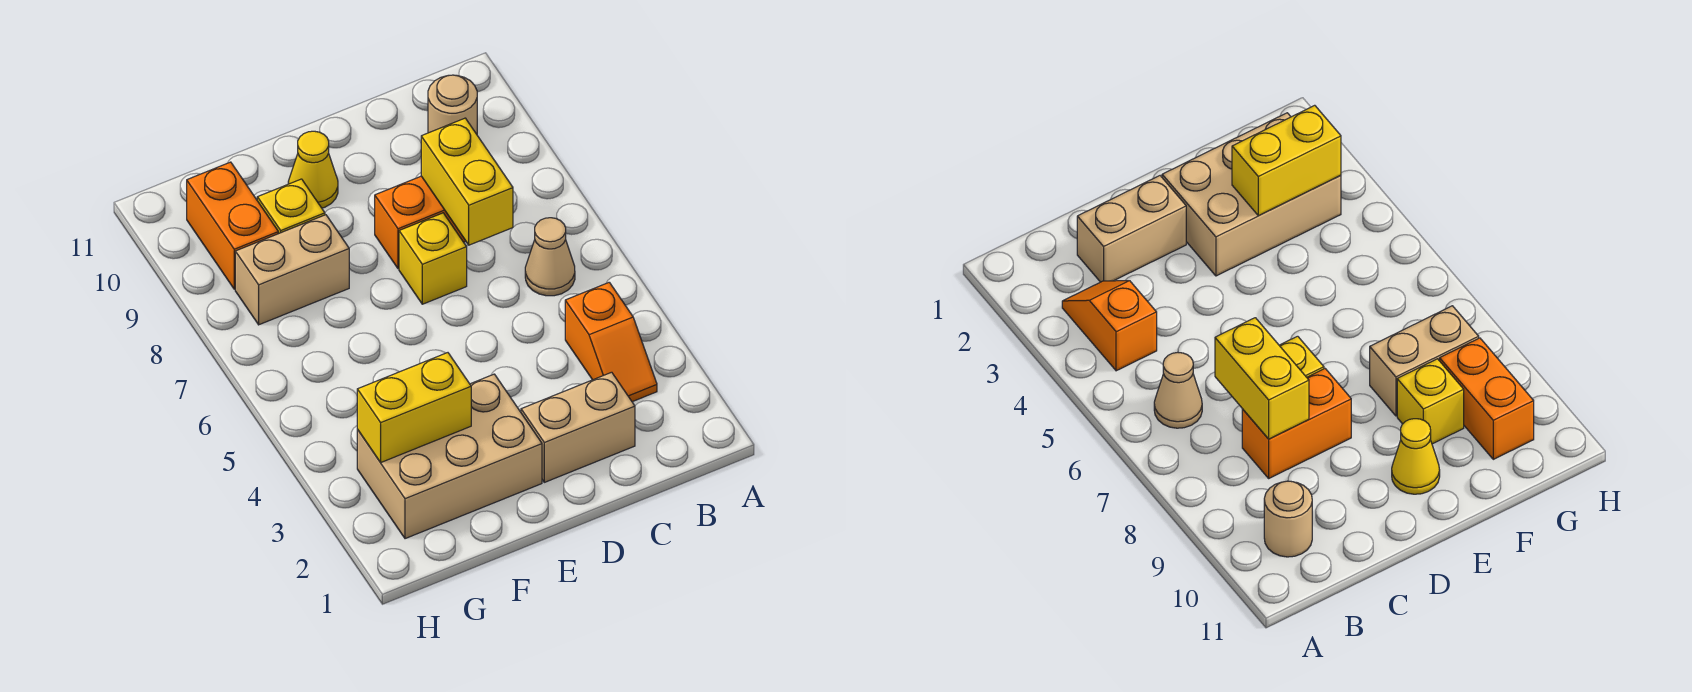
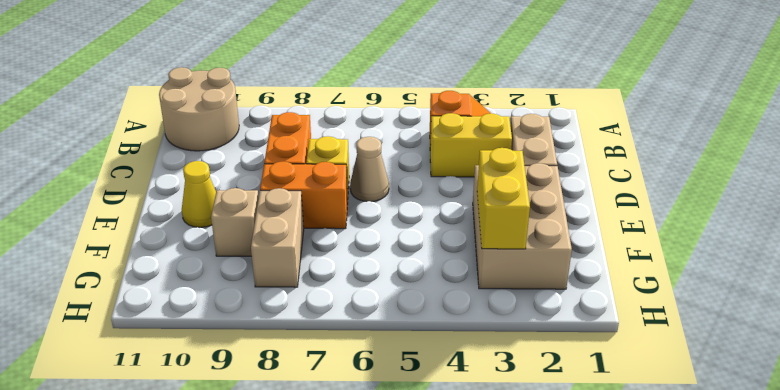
tan 1x1 cone [525,218,575,296] -> tan 1x1 cone moved to [350,137,389,202]
tan 1x1 round brick [428,75,477,134] -> tan 2x2 round brick [159,67,239,151]
yellow 1x2 brick [421,118,513,245] -> yellow 1x2 brick moved to [430,113,512,177]
yellow 1x1 brick [257,179,325,234] -> tan 1x1 brick [211,188,259,256]
orange 1x2 brick [187,162,278,289] -> orange 1x2 brick moved to [260,162,348,229]

